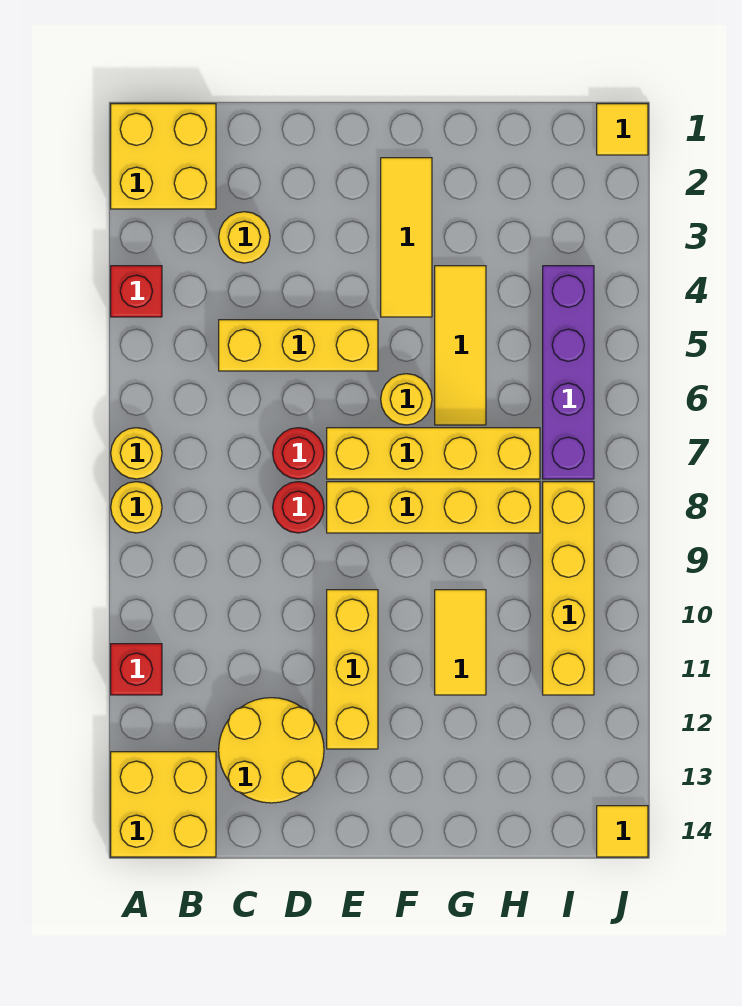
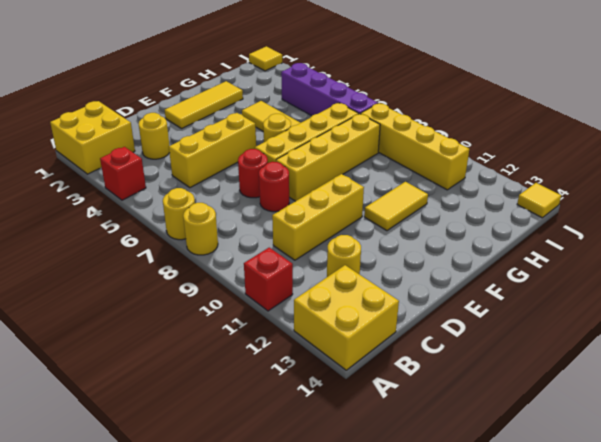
yellow 2x2 round brick [219,698,324,803] -> yellow 1x1 round brick [327,235,361,277]
yellow 1x3 brick [327,590,378,749] -> yellow 1x3 brick turned to [272,174,364,260]
yellow 1x3 tile [381,158,432,317] -> yellow 1x3 tile turned to [165,81,243,129]
yellow 1x2 tile [435,590,486,695] -> yellow 1x2 tile turned to [364,182,428,231]

